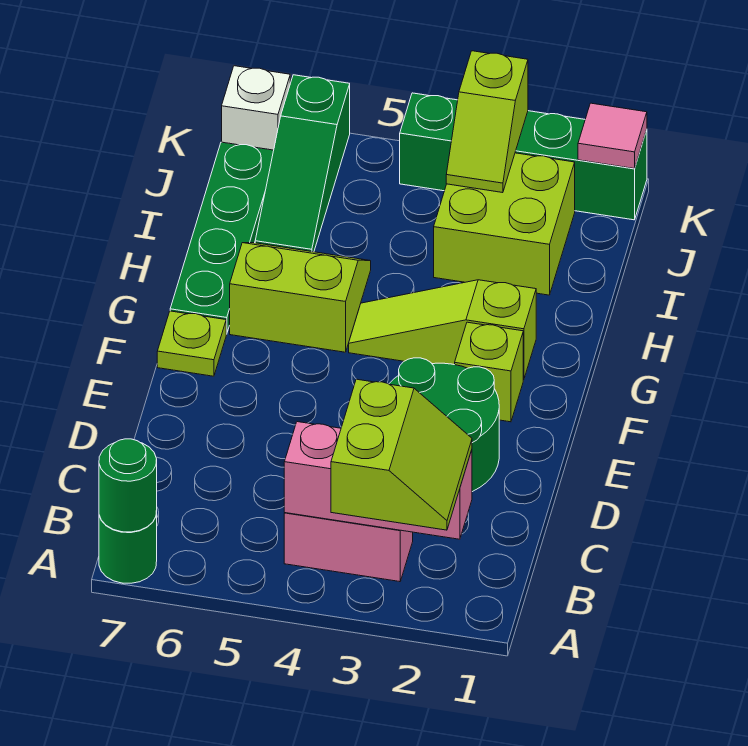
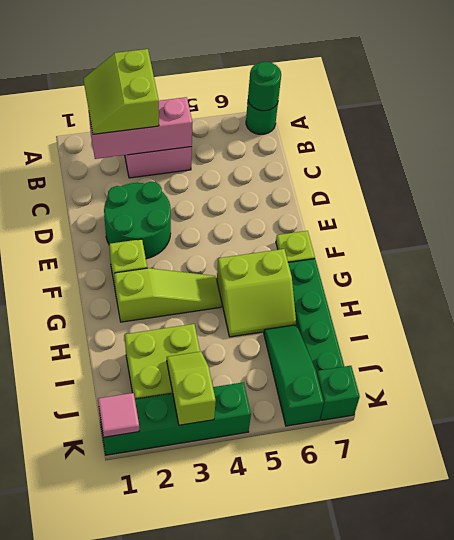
white 1x1 brick [222,66,290,150] -> green 1x1 brick [317,366,360,420]

